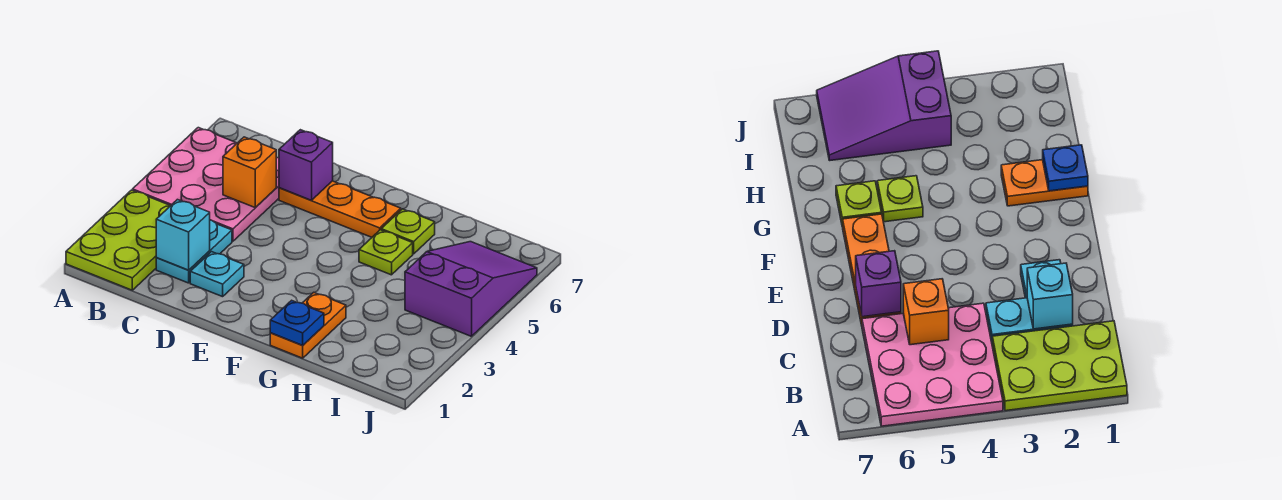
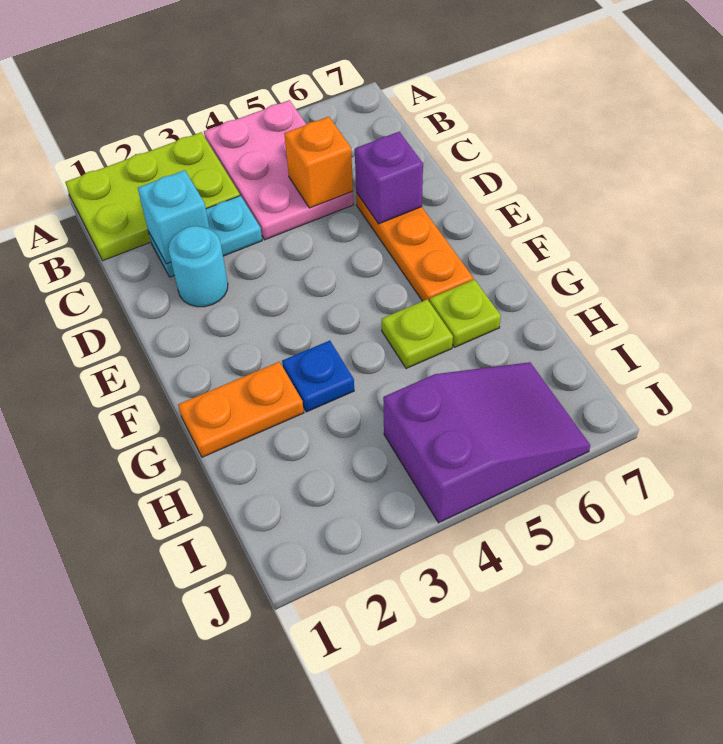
pink 3x3 plate [133,128,279,241] -> pink 2x3 plate [204,100,353,240]
cyan 1x1 plate [190,252,244,297] -> cyan 1x1 round brick [169,226,228,307]
blue 1x1 plate [270,300,324,345] -> blue 1x1 plate moved to [282,341,354,412]

